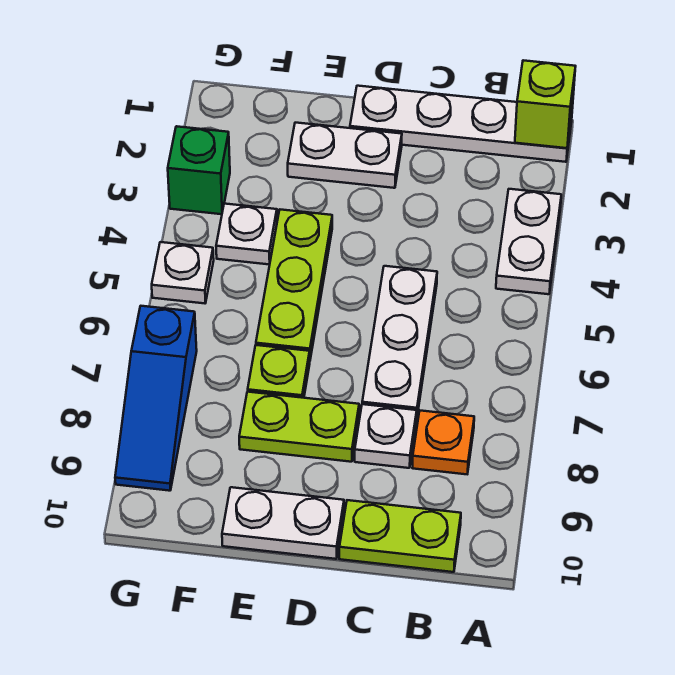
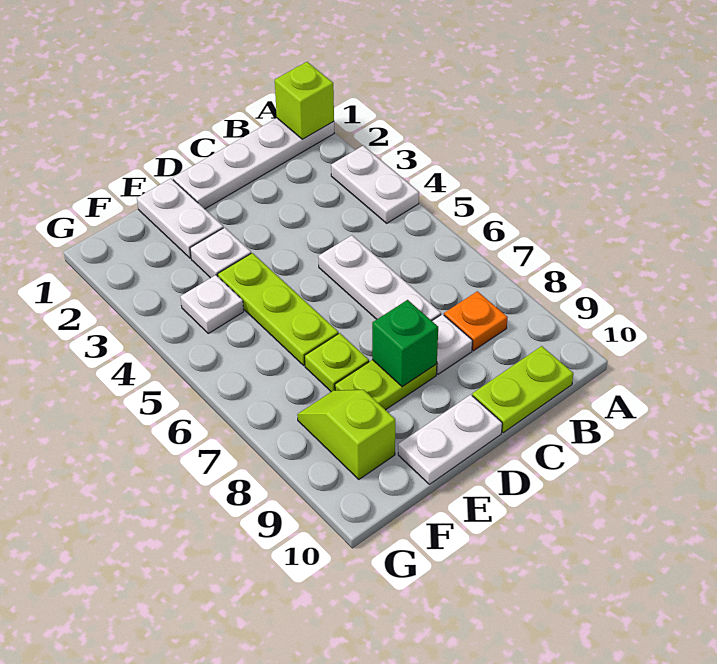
white 1x2 plate [288,123,402,188] -> white 1x2 plate turned to [137,179,223,258]
none -> lime 1x2 slope [297,390,395,479]
green 1x1 brick [168,126,230,214] -> green 1x1 brick moved to [372,300,438,387]
white 1x1 plate [152,242,214,303] -> white 1x1 plate moved to [190,228,251,278]
blue 1x3 slope [115,306,197,491] -> none

